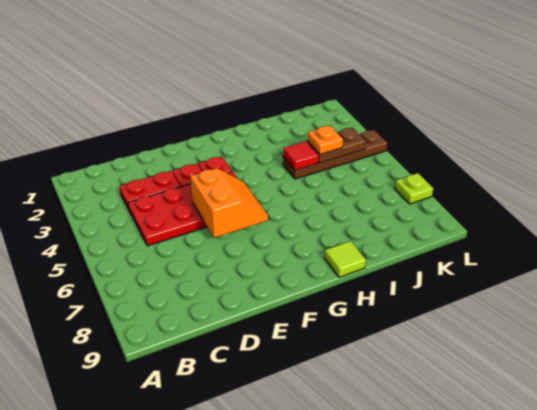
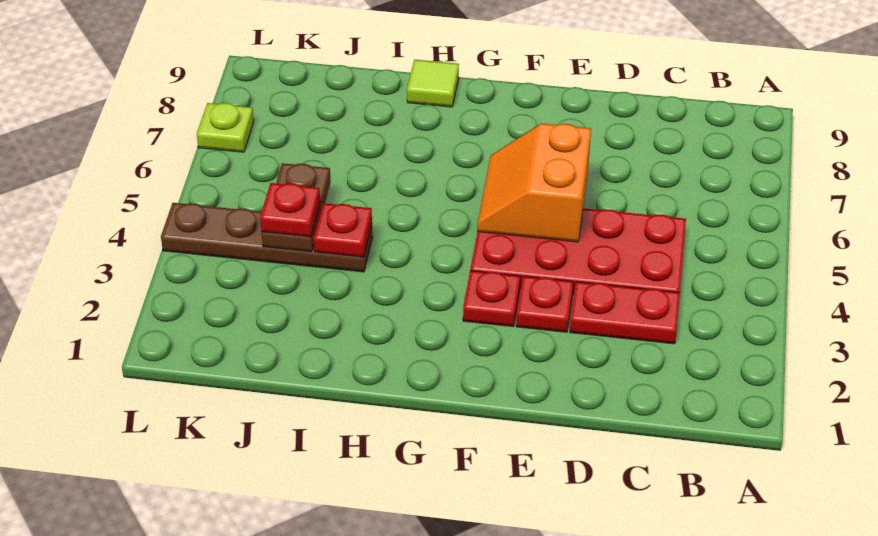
red 1x1 tile [283,141,319,171] -> red 1x1 plate [313,203,372,257]
brown 1x2 plate [307,128,366,163] -> brown 1x2 plate turned to [262,163,331,252]
orange 1x1 plate [307,126,343,154] -> red 1x1 plate [260,183,320,237]

